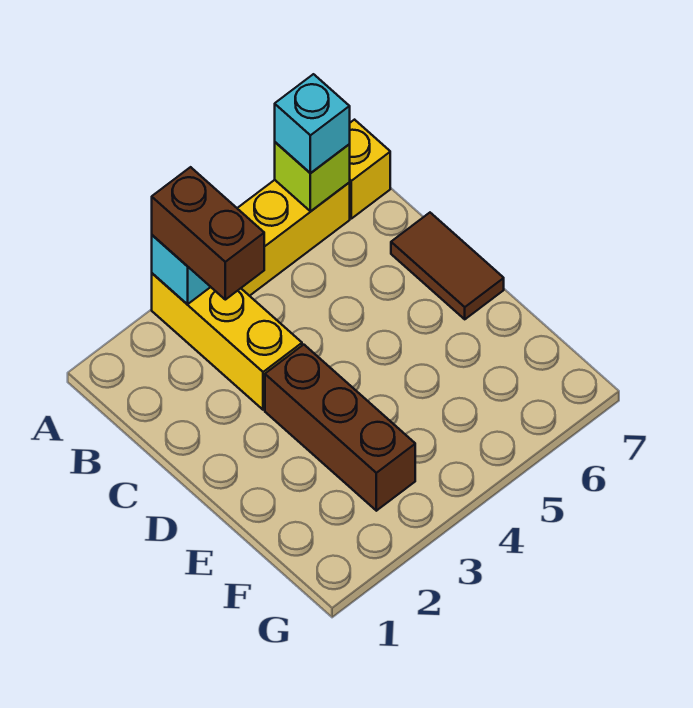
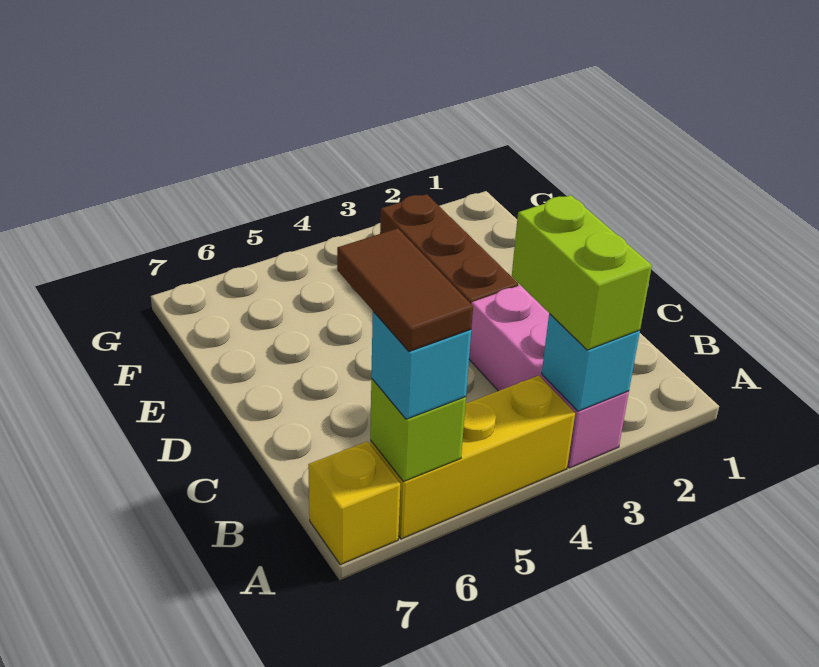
yellow 1x3 brick [152,273,302,410] -> pink 1x3 brick [469,285,629,468]
brown 1x2 brick [152,167,264,300] -> lime 1x2 brick [512,195,652,350]
brown 1x2 tile [391,213,504,319] -> brown 1x2 tile moved to [337,228,473,352]

